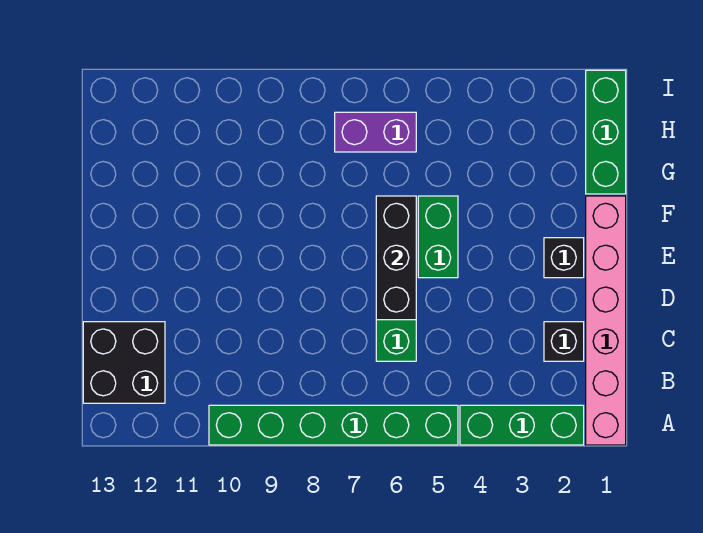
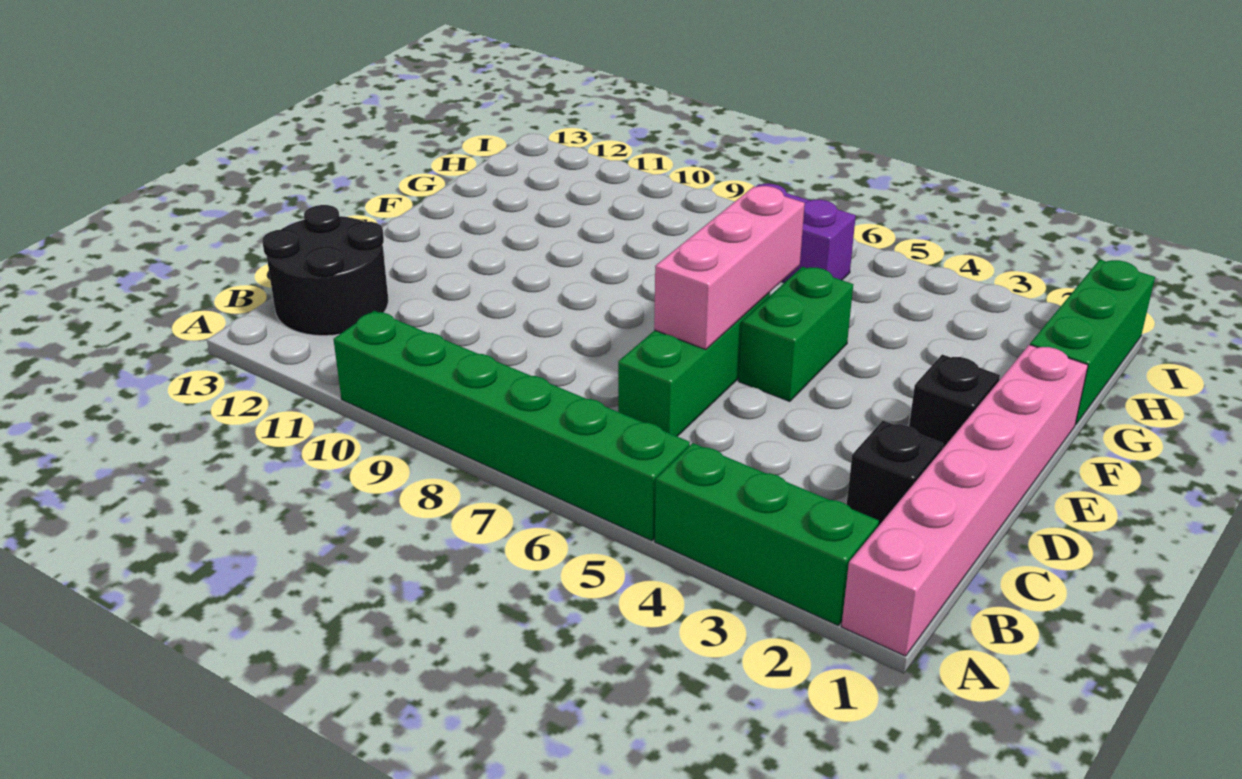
black 2x2 brick [83,322,165,403] -> black 2x2 round brick [262,205,388,336]
black 1x3 brick [376,196,416,320] -> pink 1x3 brick [654,186,805,350]

